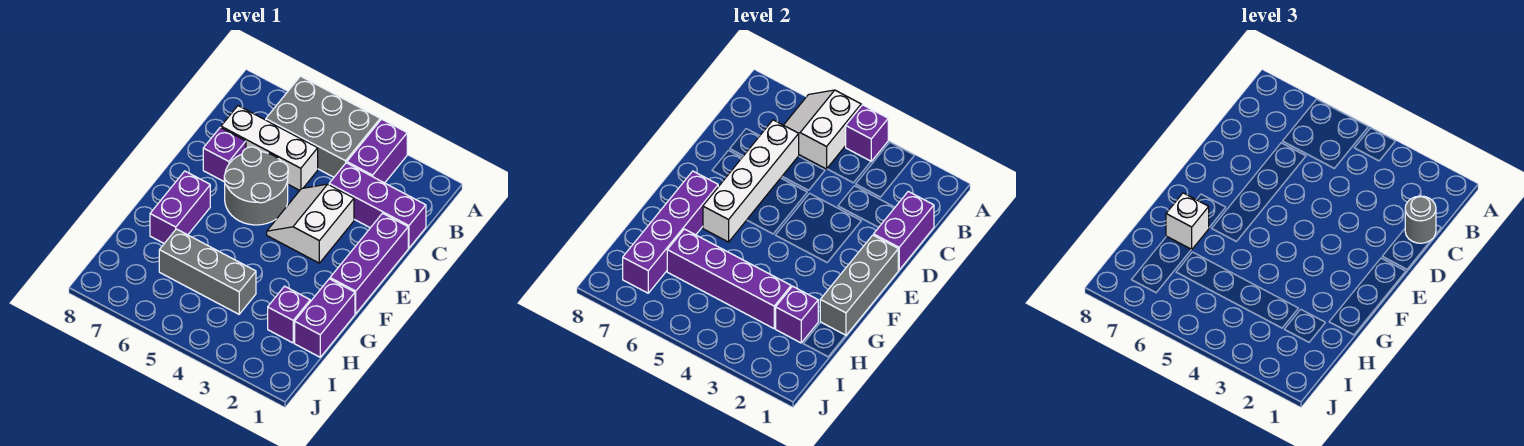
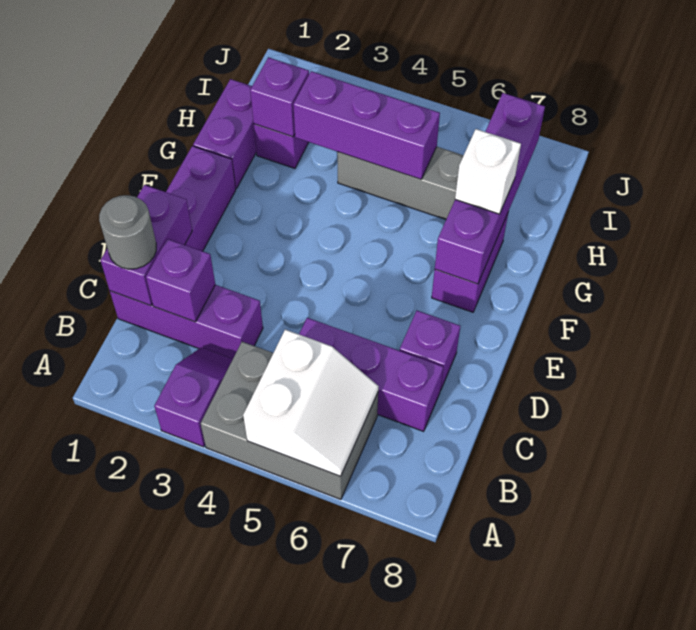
purple 1x2 brick [347,119,407,183] -> purple 1x2 slope [154,347,233,447]
purple 1x1 brick [846,105,888,161] -> purple 1x1 brick moved to [146,239,215,322]
white 1x3 brick [221,106,318,190] -> purple 1x3 brick [299,318,443,431]
white 1x4 brick [703,120,799,242] -> none
white 2x2 slope [267,184,354,263] -> none
grey 2x2 round brick [224,147,288,225] -> none
grey 1x3 brick [820,235,898,336] -> none
purple 1x4 brick [667,229,791,329] -> purple 1x3 brick [293,71,440,179]

